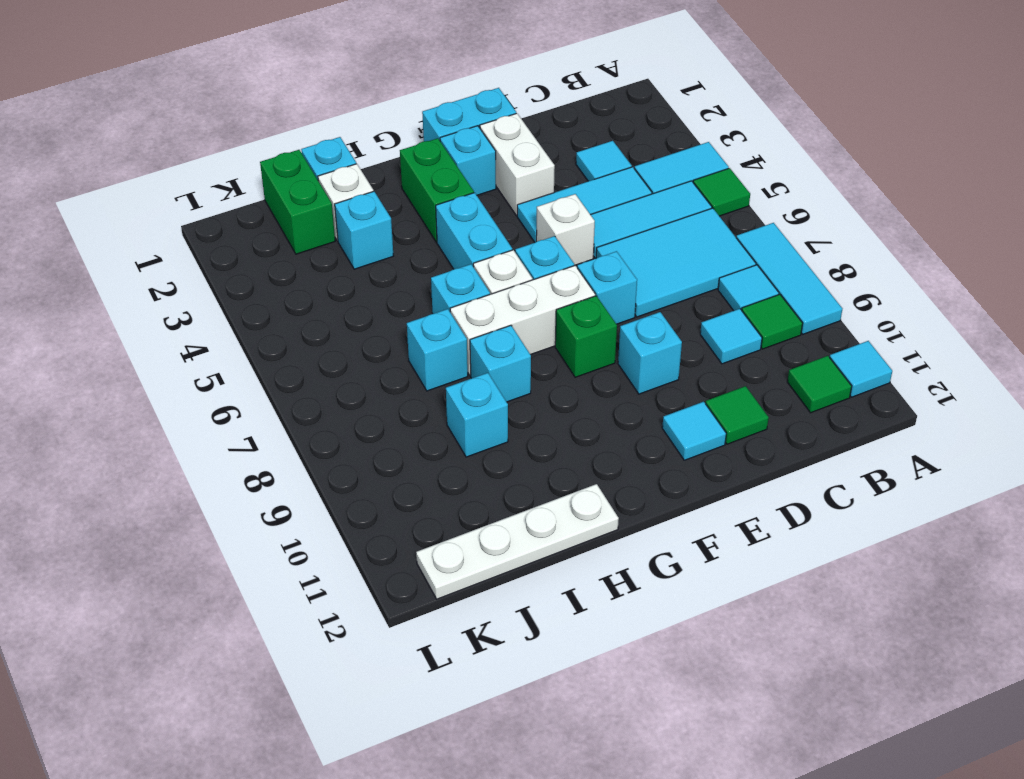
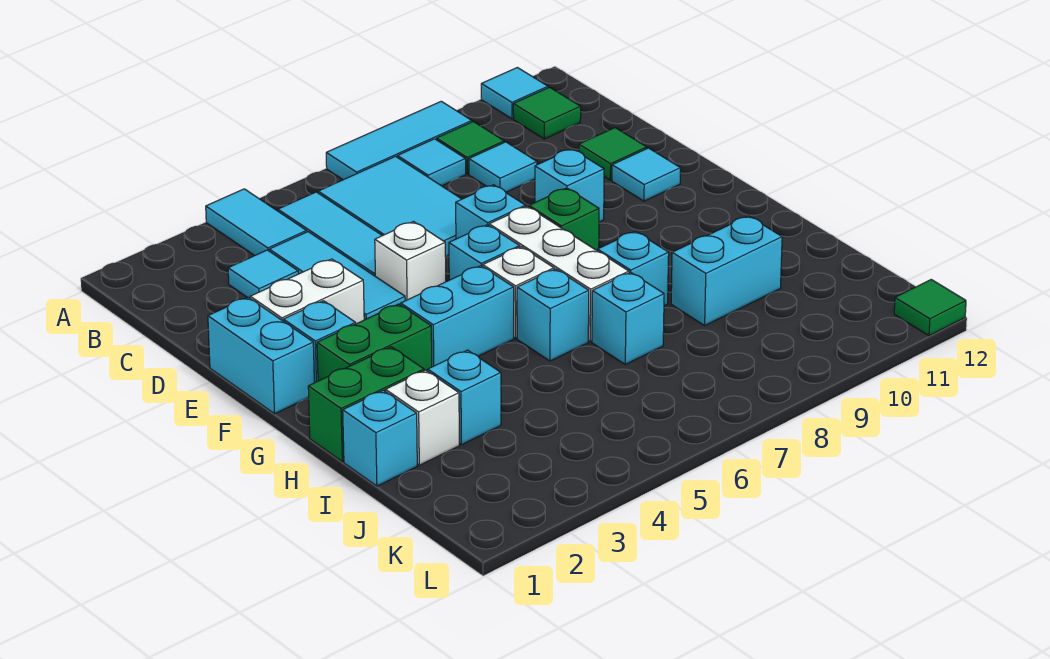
green 1x1 tile [693,168,750,216] -> green 1x1 tile moved to [894,280,966,336]
white 1x4 plate [416,484,619,599] -> none
cyan 1x1 brick [446,373,508,457] -> cyan 1x2 brick [671,216,782,325]
green 1x2 brick [260,150,335,254] -> green 1x2 brick moved to [308,347,424,462]

